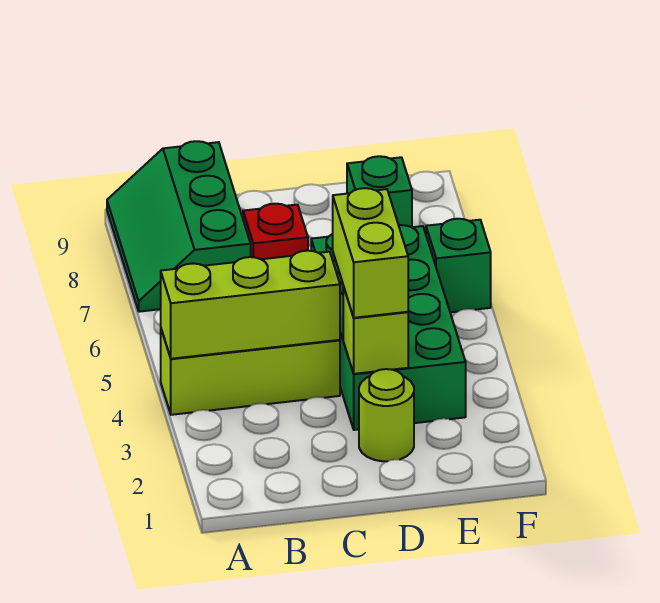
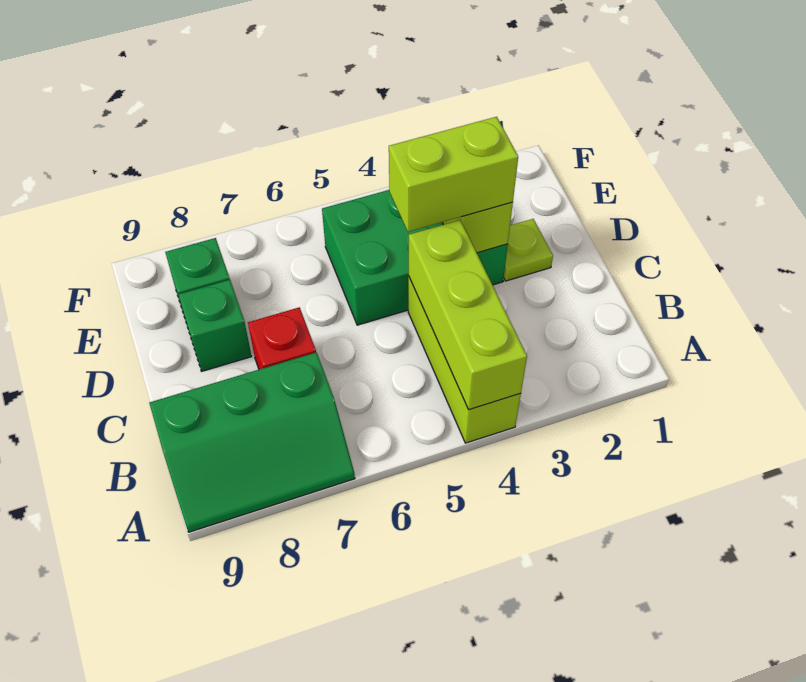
lime 1x1 round brick [359,369,414,461] -> lime 1x1 plate [504,219,553,281]
green 2x4 brick [311,225,466,430] -> green 2x3 brick [322,190,508,325]
green 1x1 brick [426,219,491,312] -> green 1x1 brick moved to [178,280,252,371]

